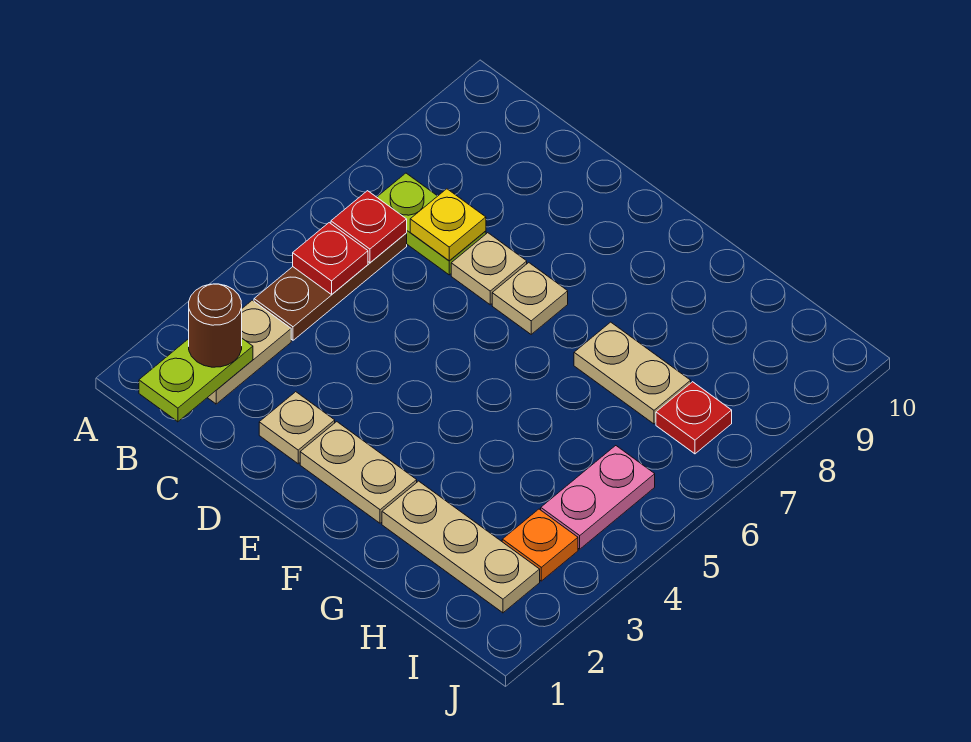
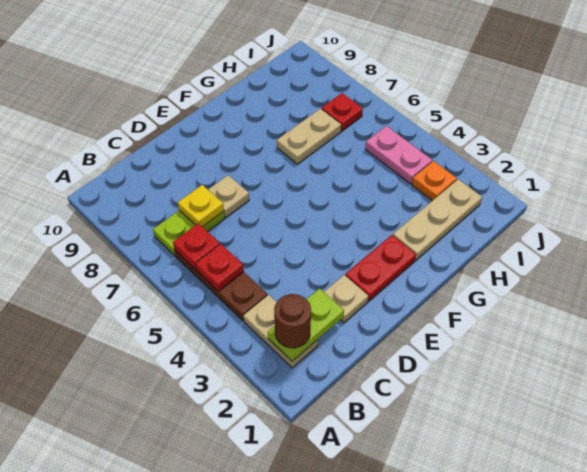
lime 1x2 plate [139,339,253,422] -> lime 1x2 plate turned to [268,289,344,361]
tan 1x2 plate [300,422,417,523] -> red 1x2 plate [345,235,416,301]
tan 1x1 plate [492,263,568,334] -> none

